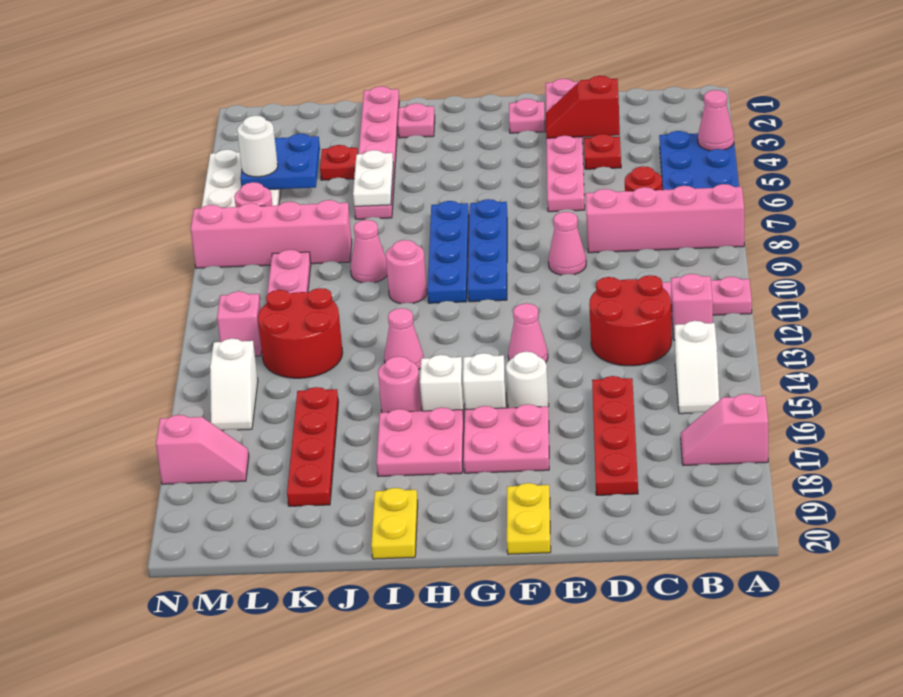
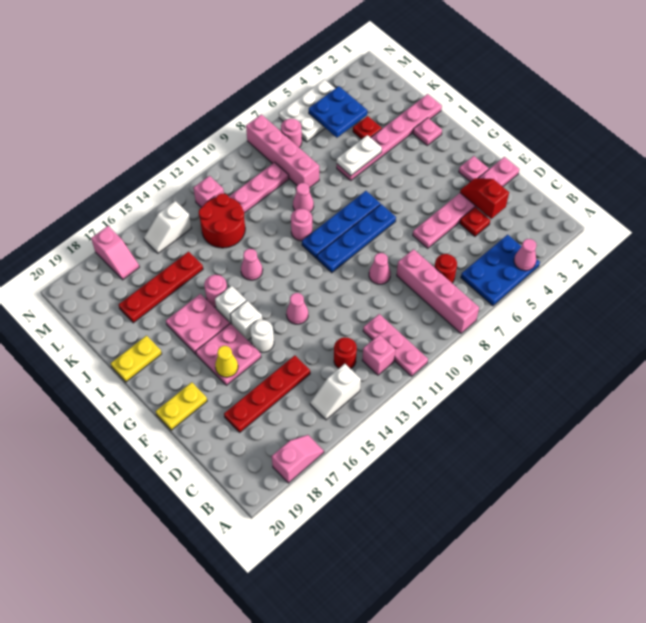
pink 1x2 slope [681,394,768,465] -> pink 1x2 slope turned to [272,435,324,483]
red 2x2 round brick [589,275,672,366] -> red 1x1 round brick [334,337,357,369]
none -> yellow 1x1 cone [215,346,238,377]
white 1x1 round brick [237,116,278,177] -> none

